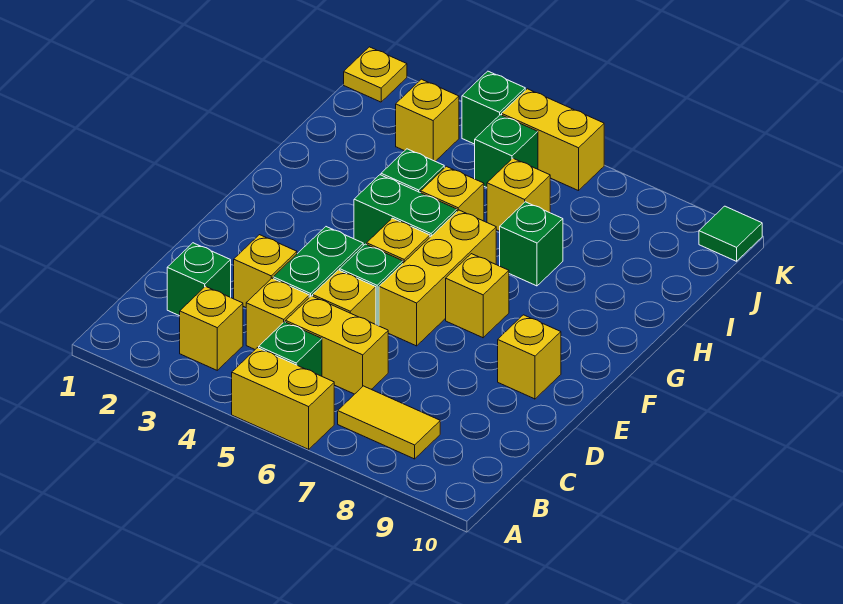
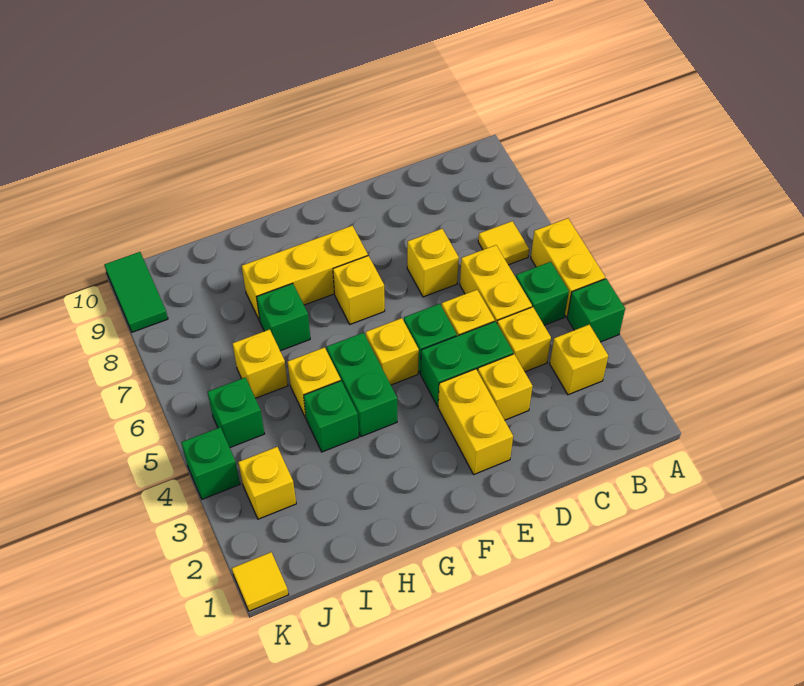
yellow 1x2 tile [338,386,440,459] -> yellow 1x1 tile [478,221,529,265]
green 1x1 brick [167,243,231,316] -> green 1x1 brick moved to [567,279,625,342]
yellow 1x3 brick [379,210,496,346] -> yellow 1x3 brick moved to [242,226,368,321]
yellow 1x1 brick [498,315,561,399] -> yellow 1x1 brick moved to [407,229,459,297]
yellow 1x1 plate [344,47,407,102] -> yellow 1x1 tile [232,552,289,611]
yellow 1x2 brick [502,89,604,191] -> yellow 1x2 brick moved to [438,369,513,474]
green 1x1 tile [699,206,762,261] -> green 1x2 tile [104,252,168,332]

